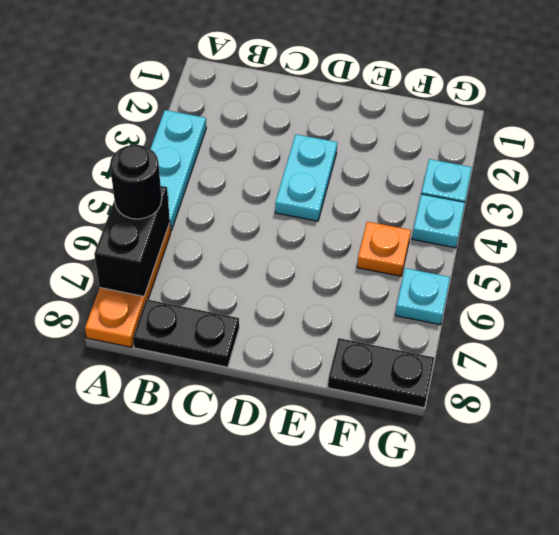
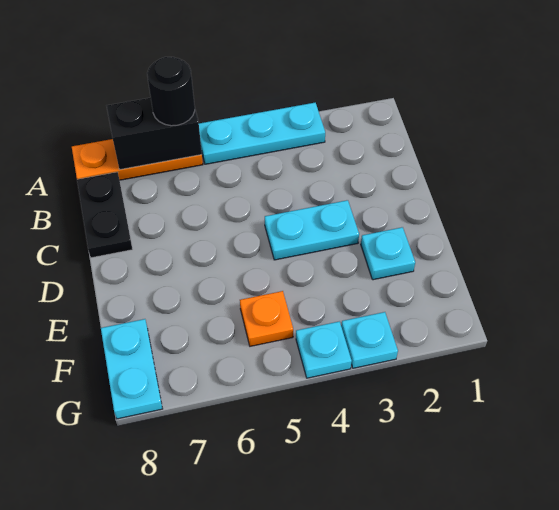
black 1x2 plate [328,338,434,408] -> cyan 1x2 plate [101,319,162,419]
cyan 1x1 plate [395,268,450,325] -> cyan 1x1 plate moved to [361,227,415,280]

